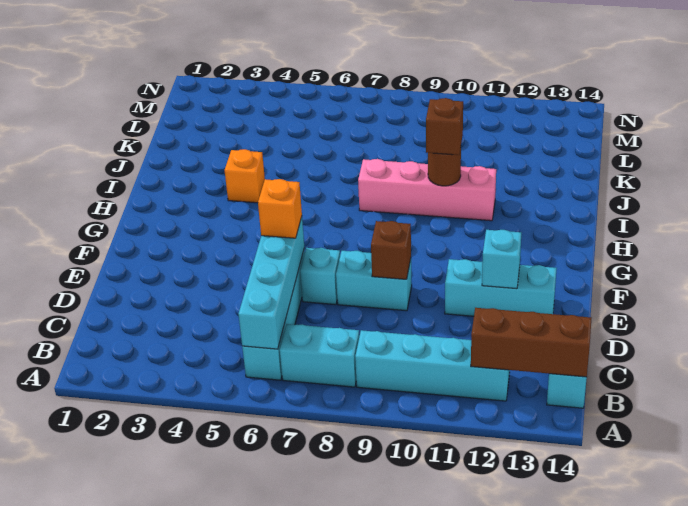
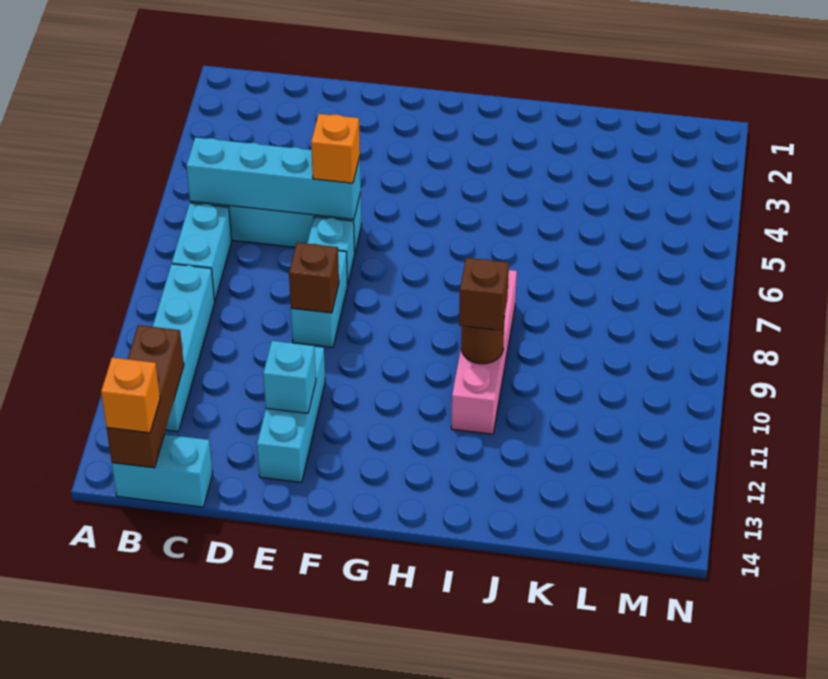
orange 1x1 brick [225,149,265,203] -> orange 1x1 brick moved to [101,357,160,433]

